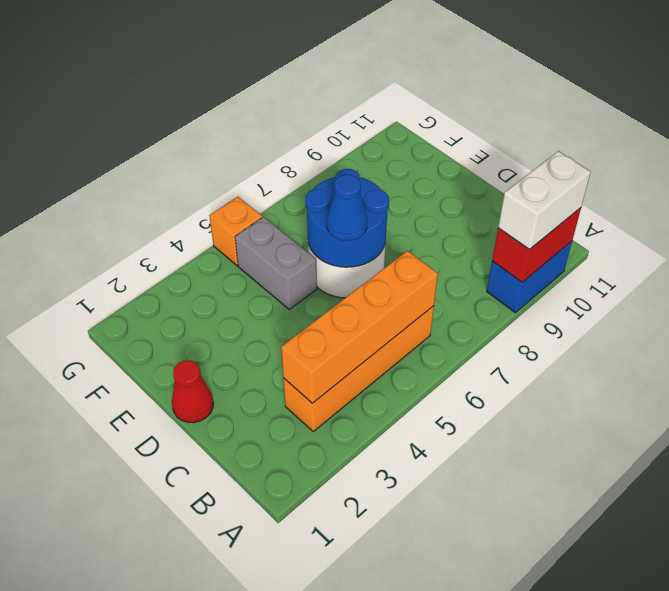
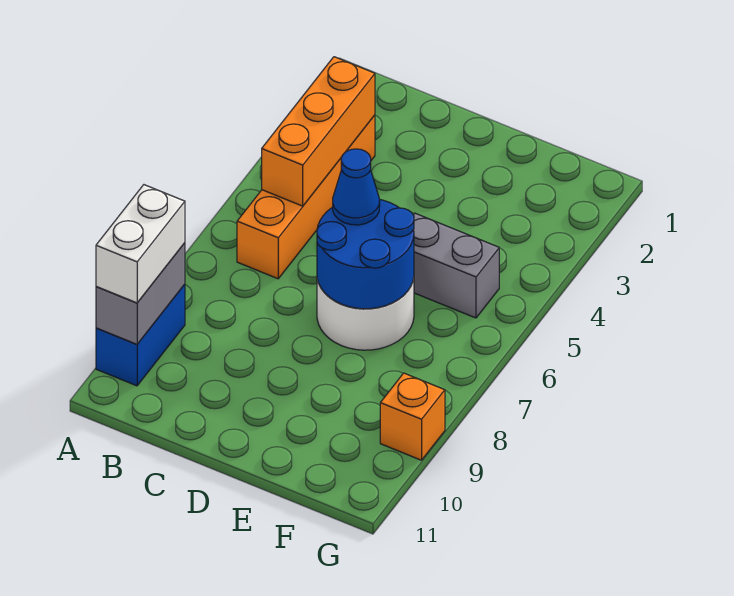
red 1x2 brick [492,208,581,282] -> grey 1x2 brick [96,243,185,344]
orange 1x4 brick [281,251,438,403] -> orange 1x3 brick [262,57,375,206]
red 1x1 cone [172,361,213,422] -> none
orange 1x1 brick [209,197,262,266] -> orange 1x1 brick moved to [380,373,445,460]

